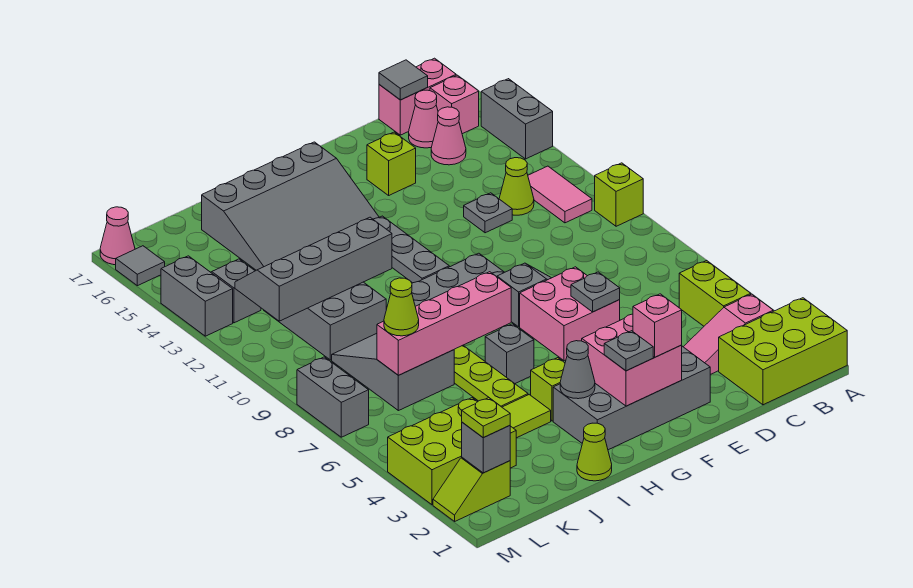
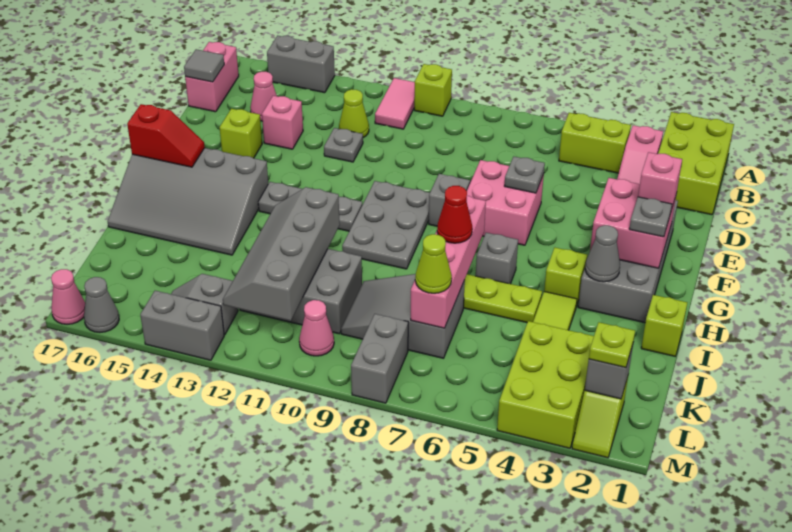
pink 1x2 tile [528,166,592,223] -> pink 1x2 tile turned to [375,78,415,129]
pink 1x1 brick [430,75,479,134] -> pink 1x1 brick moved to [262,96,303,149]
pink 1x1 cone [409,90,438,148] -> pink 1x1 cone moved to [299,300,334,356]
grey 3x4 slope [202,142,379,270] -> grey 3x4 slope turned to [108,148,268,255]
none -> red 1x2 slope [127,104,205,167]
lime 1x1 cone [577,423,612,481] -> lime 1x1 brick [641,295,687,356]
none -> red 1x1 cone [437,186,472,243]
grey 1x2 brick [297,357,369,437] -> grey 1x2 brick turned to [351,314,408,403]
grey 1x1 tile [116,246,165,286] -> grey 1x1 cone [84,277,119,332]

